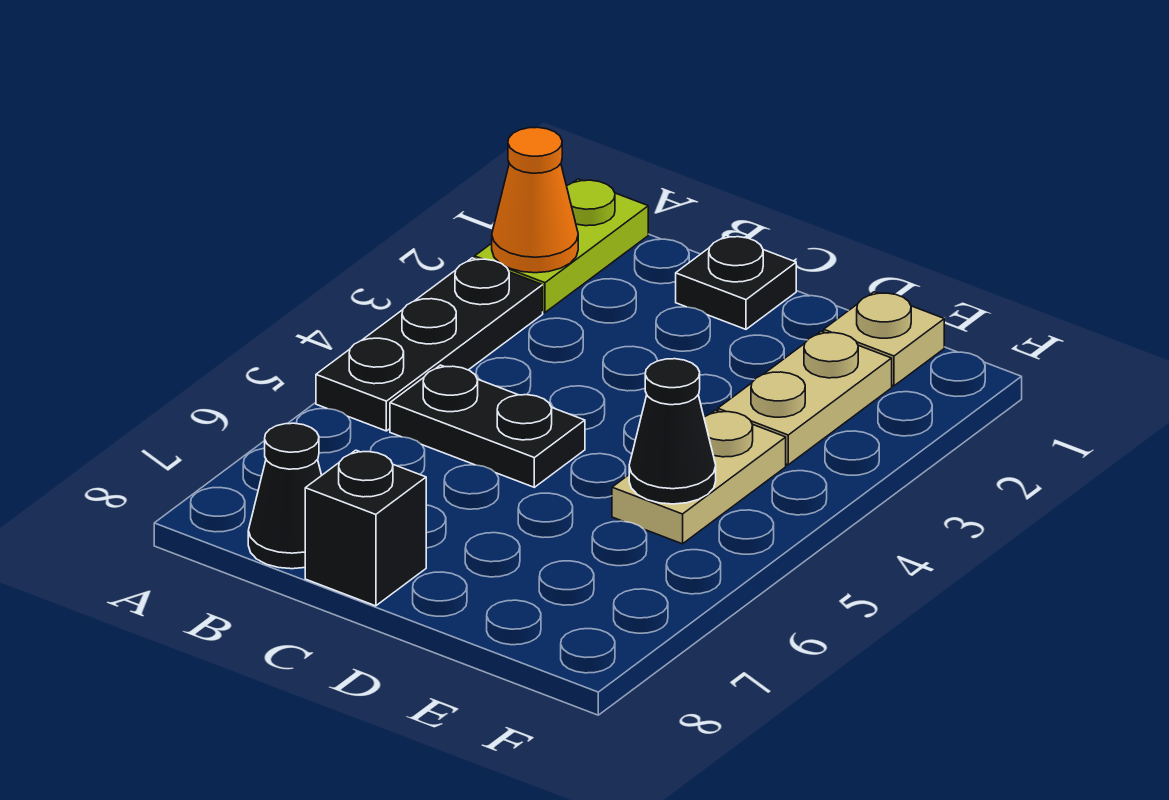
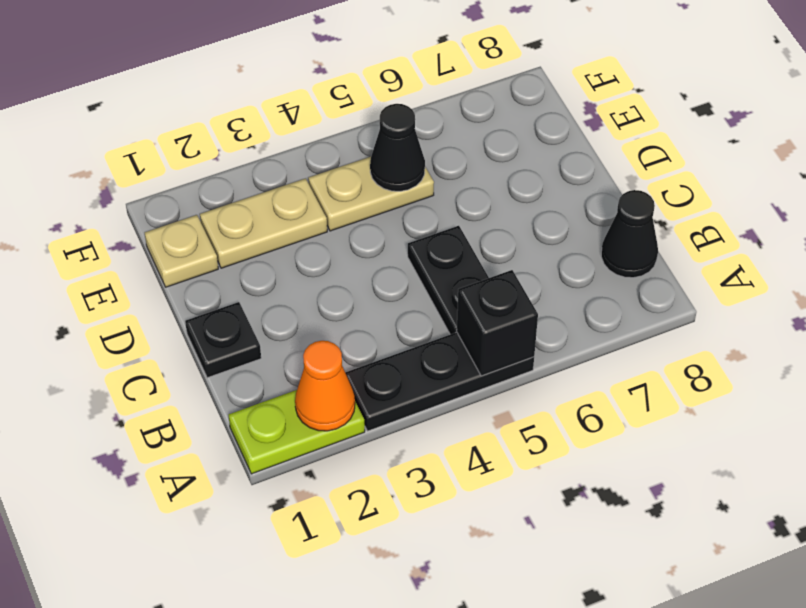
black 1x1 brick [305,450,426,606] -> black 1x1 brick moved to [457,270,538,376]

